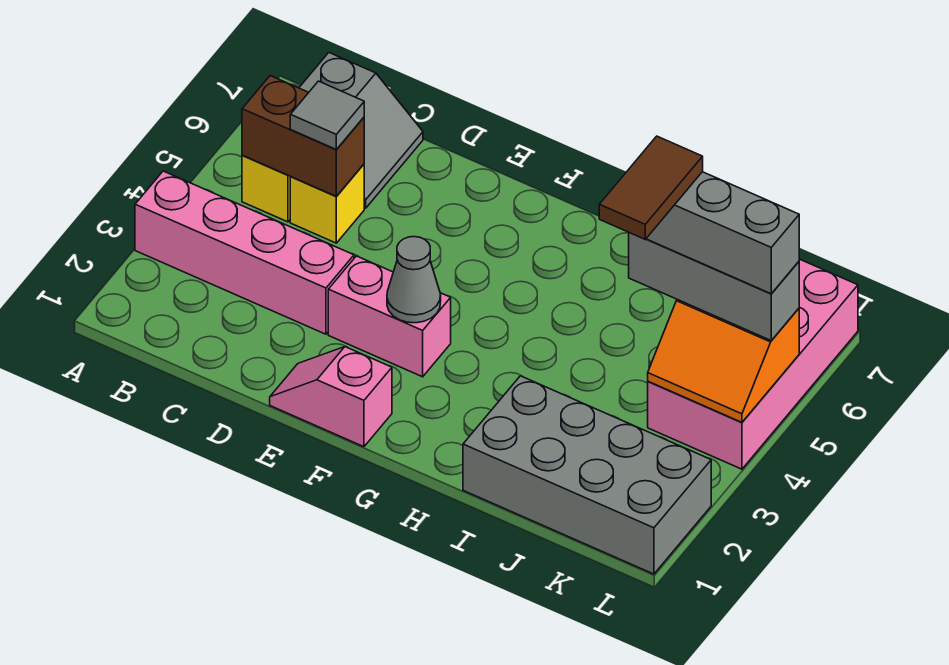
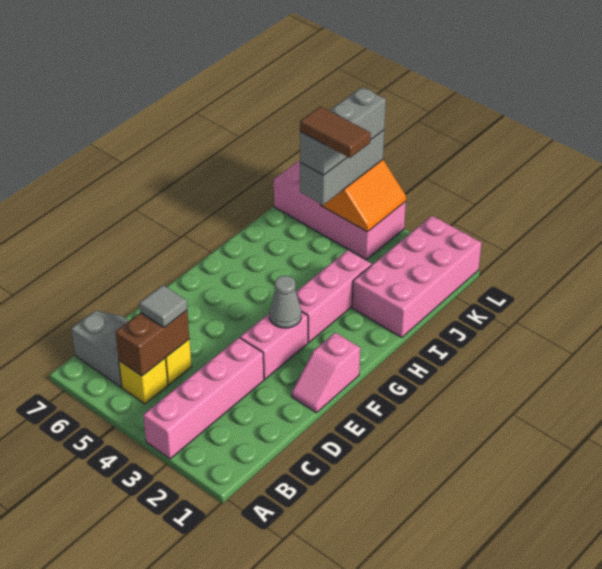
none -> pink 1x3 brick [296,250,371,342]
grey 2x4 brick [463,376,711,574] -> pink 2x4 brick [352,216,482,338]

